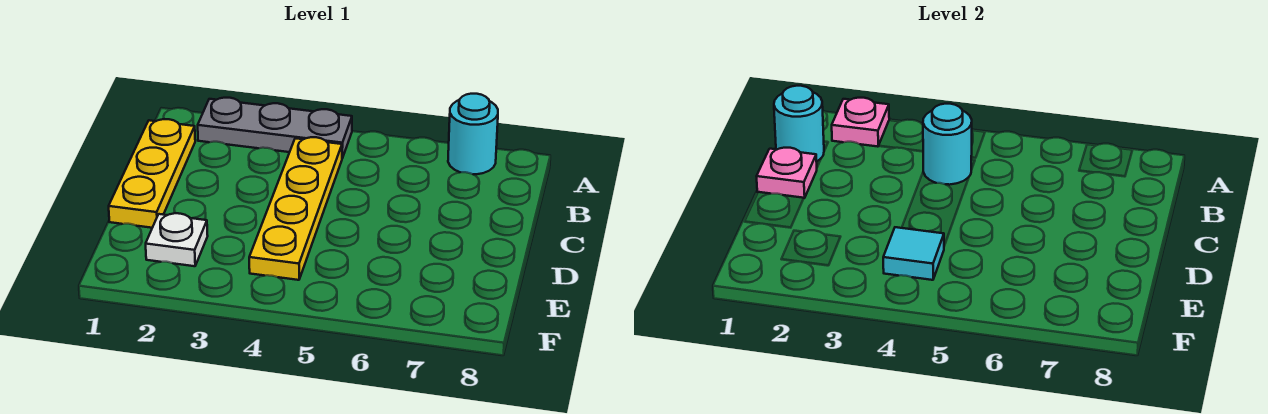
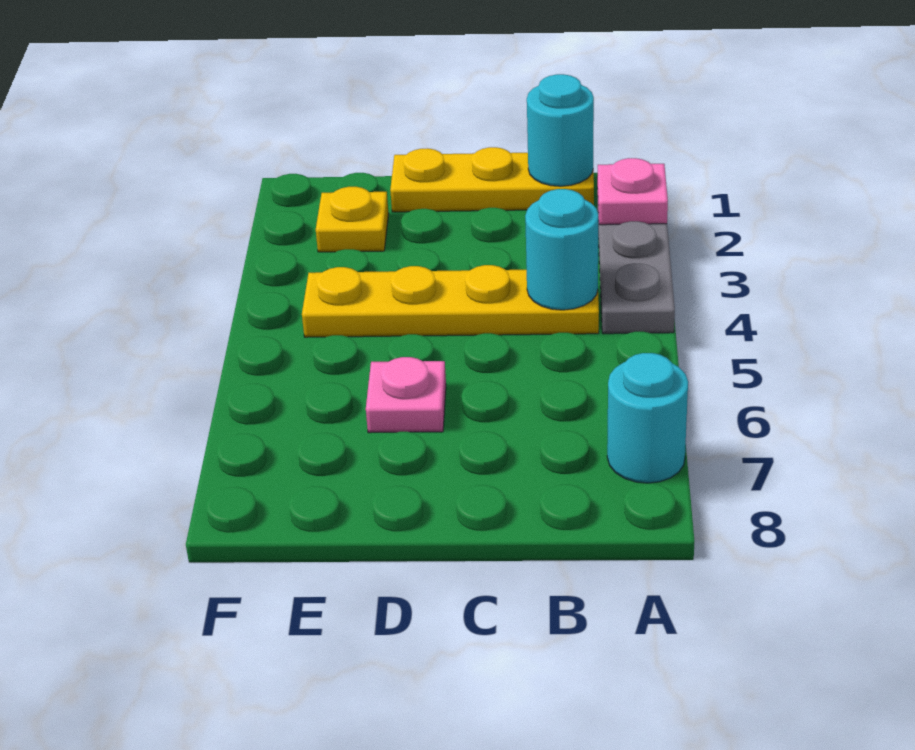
pink 1x1 plate [757,148,817,198] -> pink 1x1 plate moved to [366,357,446,433]
white 1x1 plate [146,213,208,266] -> yellow 1x1 plate [316,187,389,252]
cyan 1x1 tile [883,227,944,280] -> none

